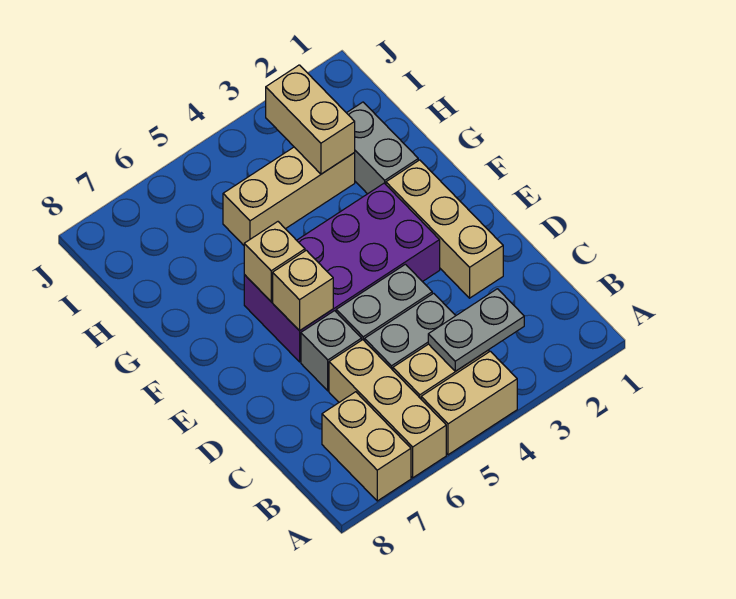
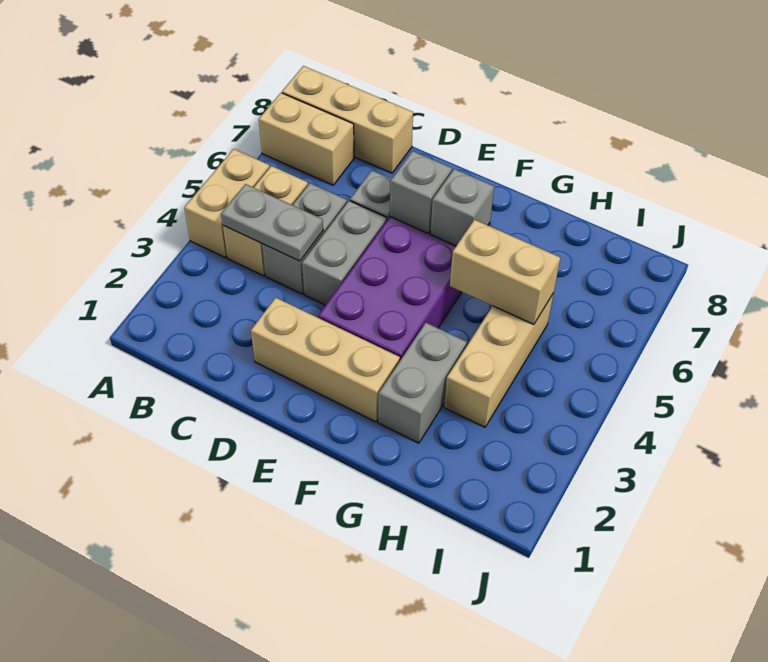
tan 1x3 brick [329,340,446,478] -> tan 1x3 brick moved to [282,66,413,173]
grey 1x2 plate [428,289,524,371] -> grey 1x2 plate turned to [221,184,323,261]
tan 1x1 brick [273,250,333,331] -> grey 1x1 brick [390,151,452,233]
tan 1x1 brick [244,222,305,301] -> grey 1x1 brick [430,169,494,246]
grey 1x2 brick [347,102,418,194] -> grey 1x2 brick turned to [378,323,467,443]
tan 1x2 brick [266,65,355,174] -> tan 1x2 brick moved to [450,220,560,324]

